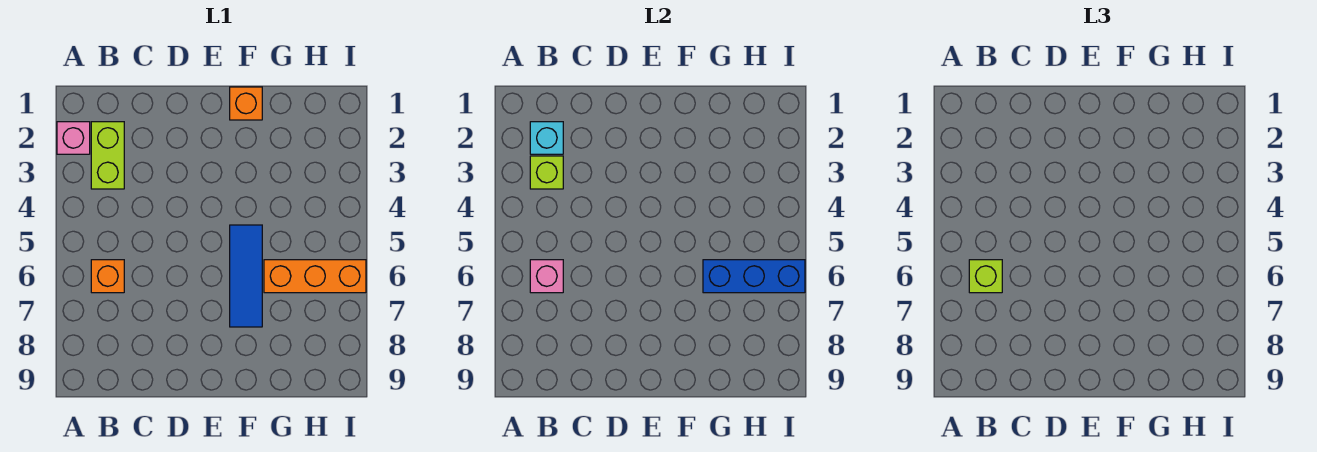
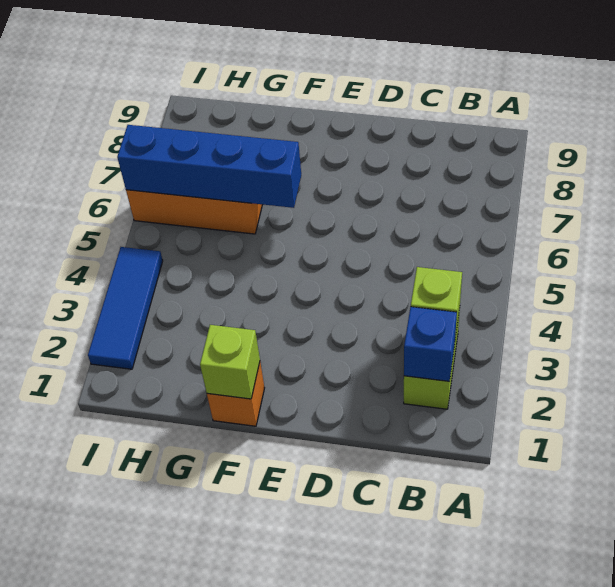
pink 1x1 brick [57,122,90,154] -> none
cyan 1x1 brick [530,122,563,154] -> blue 1x1 brick [404,307,457,381]
orange 1x1 brick [91,260,124,293] -> none
pink 1x1 brick [530,260,563,293] -> none
lime 1x1 brick [969,260,1002,293] -> lime 1x1 brick moved to [200,325,260,399]
blue 1x3 tile [230,225,262,327] -> blue 1x3 tile moved to [88,247,163,369]
blue 1x3 brick [703,260,805,293] -> blue 1x4 brick [117,125,301,208]

